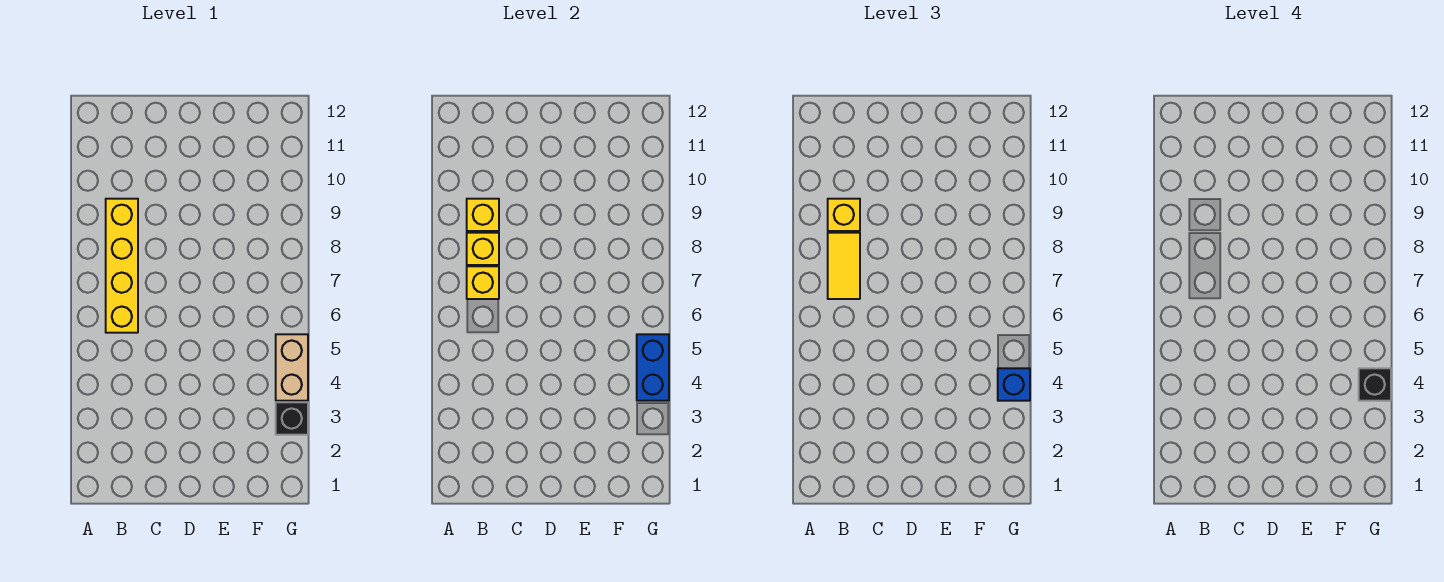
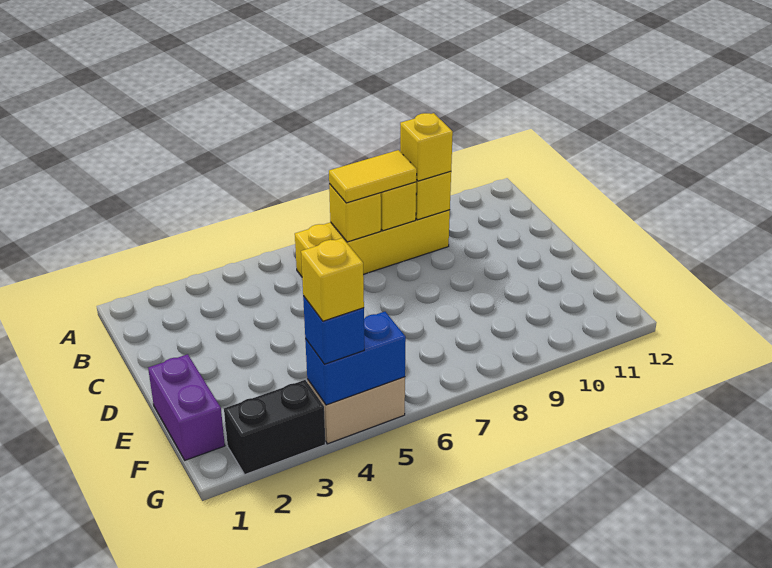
none -> purple 1x2 brick [148,354,225,460]
black 1x1 brick [276,402,308,435] -> black 1x2 brick [224,380,325,474]
black 1x1 brick [1359,368,1391,401] -> yellow 1x1 brick [301,238,364,321]

